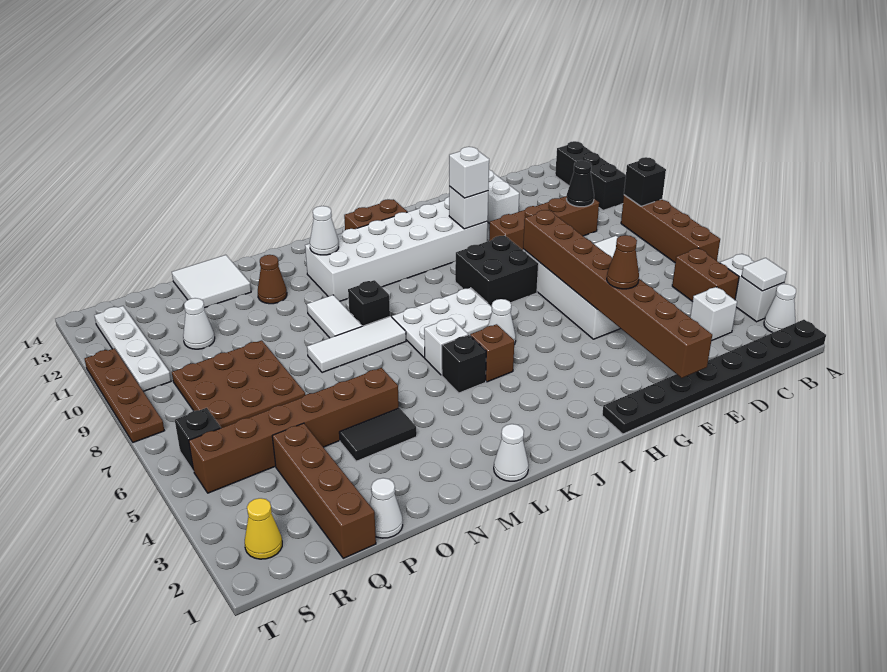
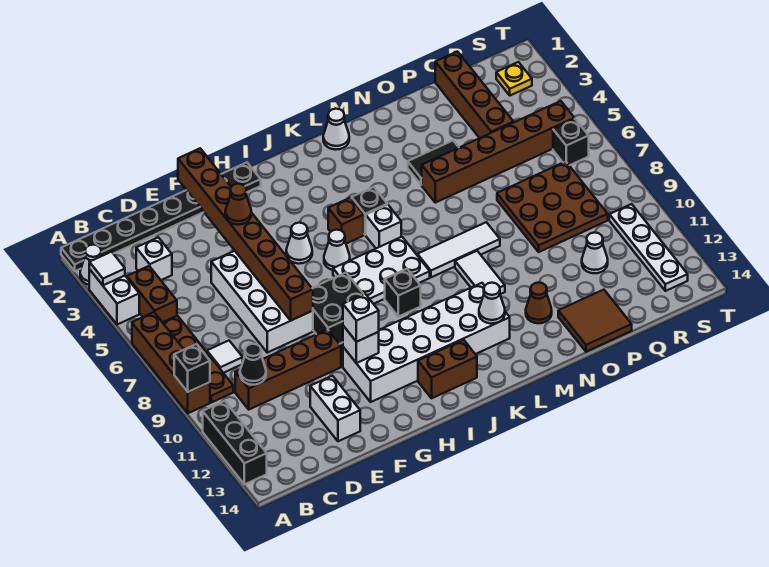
black 1x1 brick [348,280,390,326] -> black 1x1 brick moved to [385,269,421,317]
white 2x2 tile [172,255,251,308] -> brown 2x2 tile [558,290,632,352]
white 1x1 cone [370,478,403,538] -> white 1x1 cone moved to [286,223,312,264]
yellow 1x1 cone [245,498,282,559] -> yellow 1x1 plate [496,62,532,96]
brown 1x4 plate [85,348,164,443] -> brown 1x4 plate moved to [163,316,233,402]

